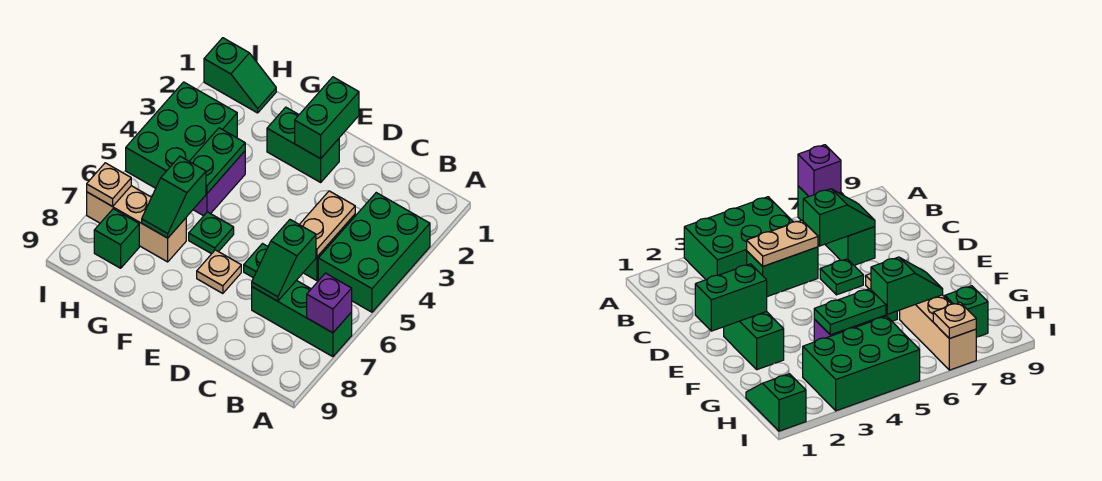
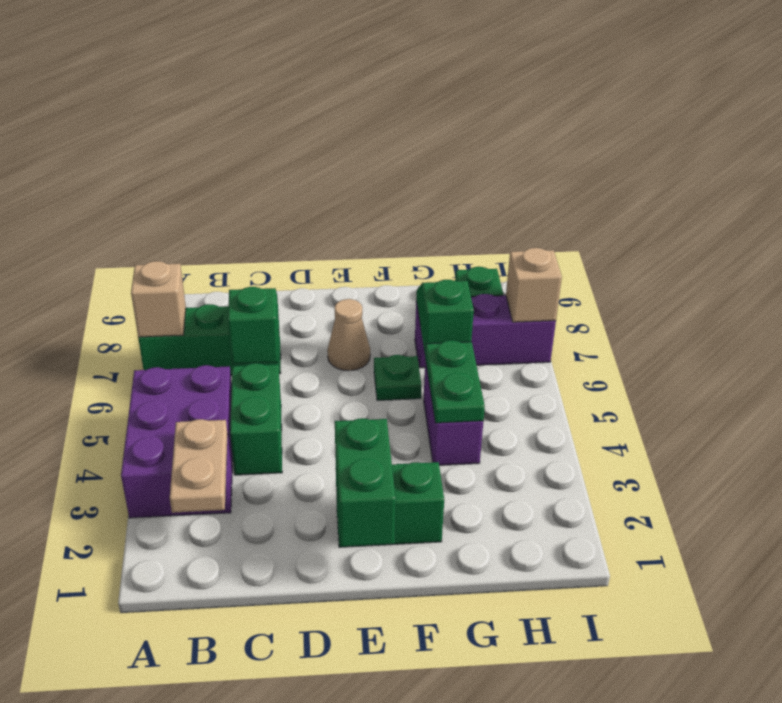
green 2x3 brick [318,193,430,312] -> purple 2x3 brick [121,365,233,518]
purple 1x1 brick [307,273,352,333] -> tan 1x1 brick [131,261,186,337]
tan 1x2 plate [299,191,355,257] -> tan 1x2 plate moved to [170,419,228,513]
green 1x1 plate [244,244,268,278] -> none
tan 1x1 plate [197,250,241,294] -> tan 1x1 cone [327,299,370,371]
tan 1x3 brick [87,186,186,262] -> purple 1x3 brick [415,294,556,368]
green 1x2 slope [204,38,276,113] -> none
green 2x3 brick [126,82,237,188] -> none
tan 1x1 plate [87,163,131,206] -> tan 1x1 brick [506,248,562,322]

